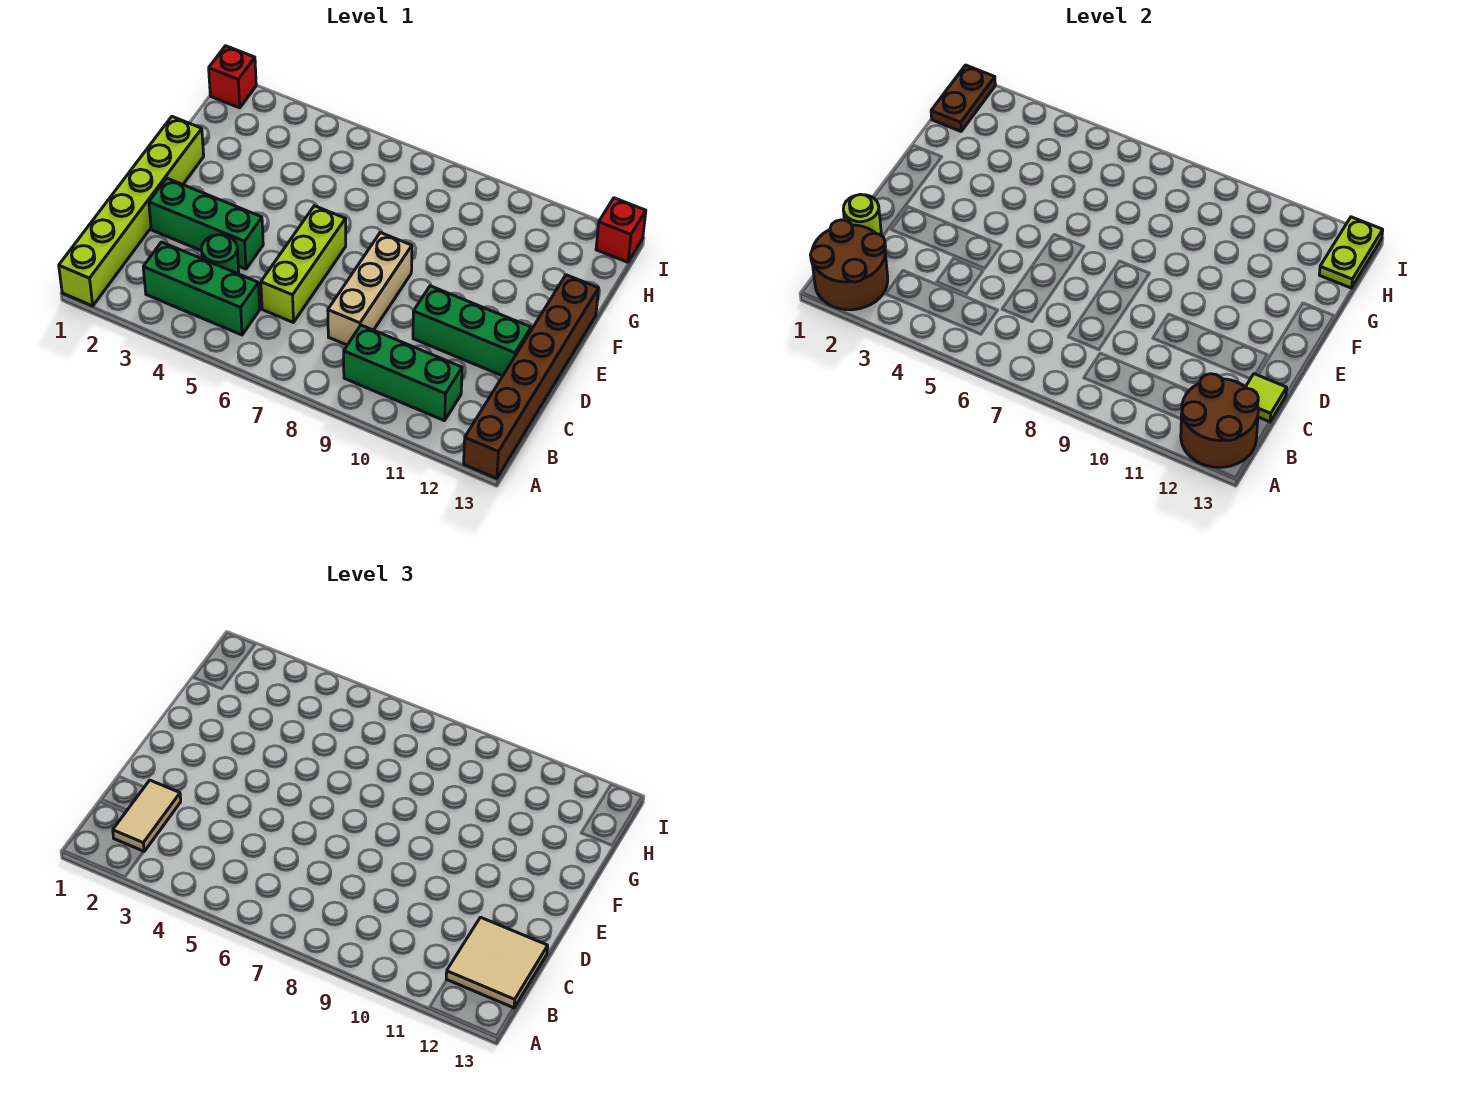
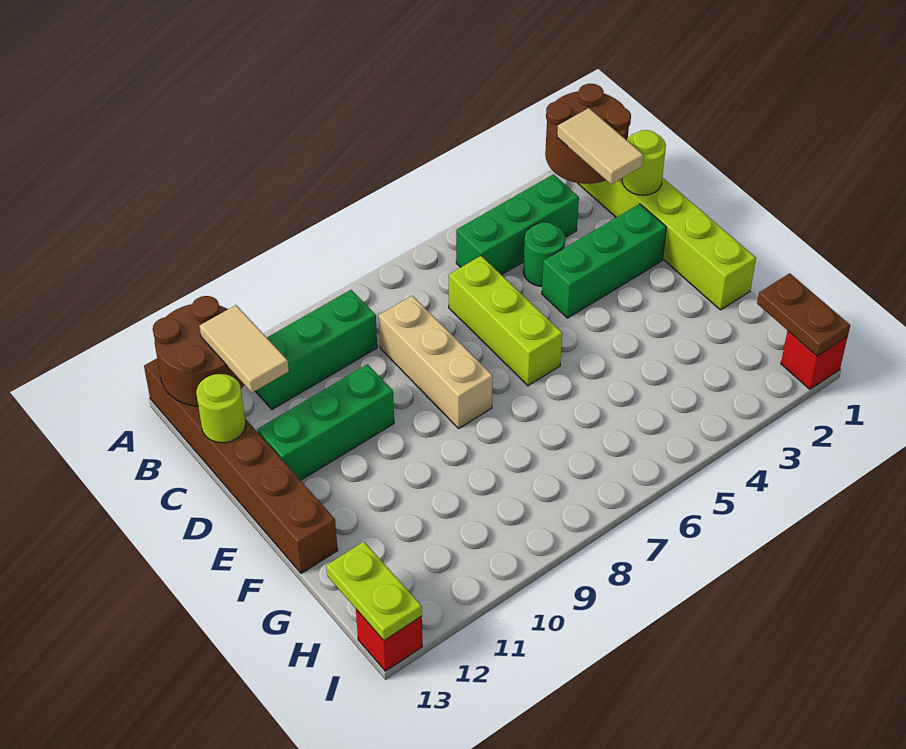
tan 2x2 tile [446,917,548,1008] -> tan 1x2 tile [200,305,289,393]
lime 1x1 tile [1246,374,1287,422] -> lime 1x1 round brick [196,374,246,443]

